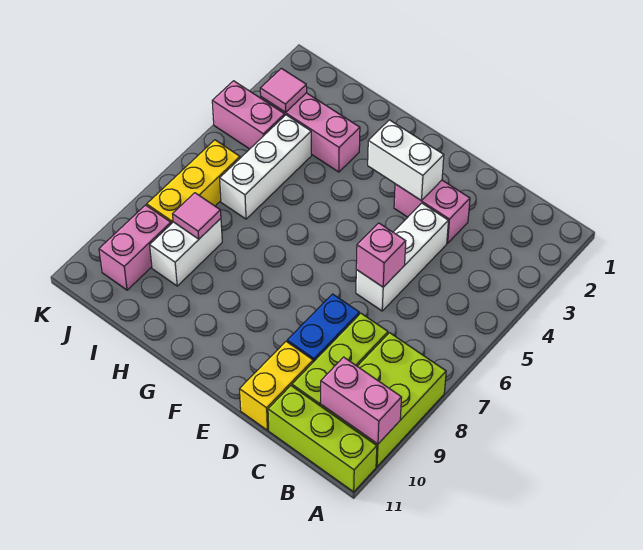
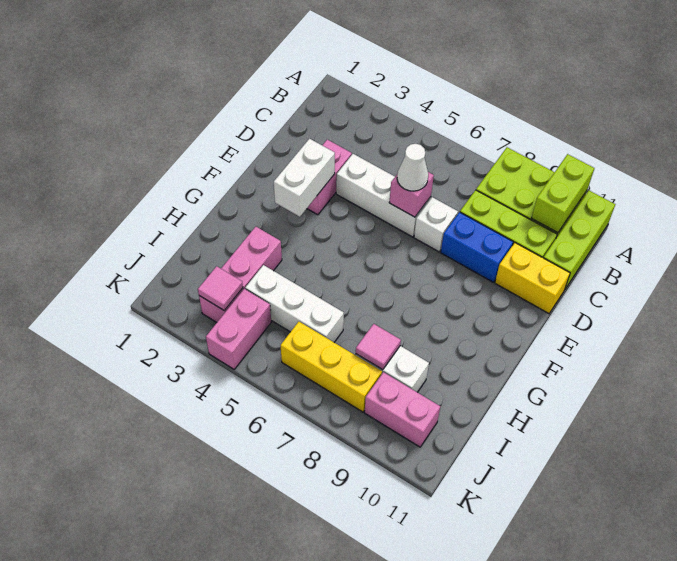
pink 1x2 brick [321,357,402,444] -> lime 1x2 brick [532,154,594,233]
none -> white 1x1 cone [397,144,428,191]
none -> white 1x1 brick [414,197,458,252]

